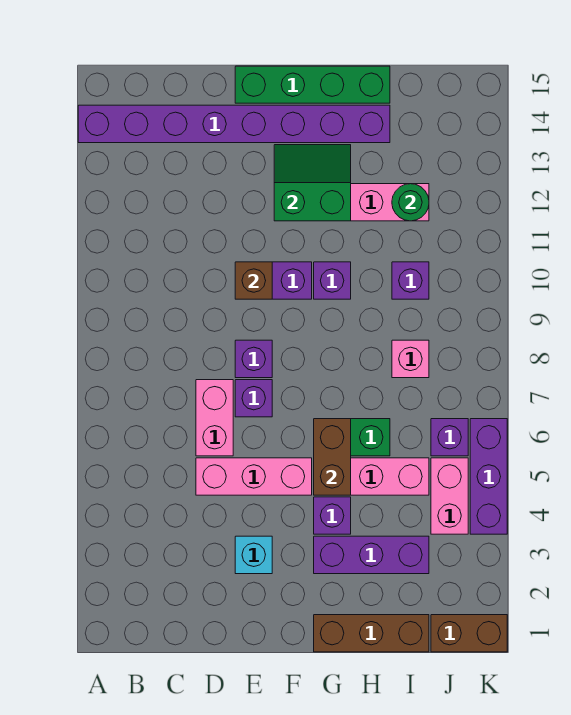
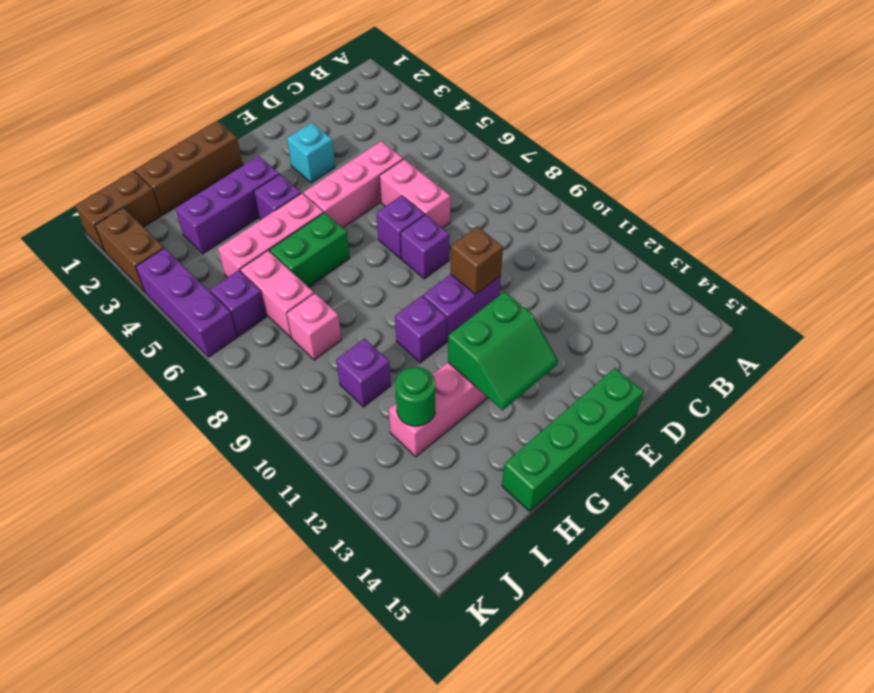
purple 1x8 brick [78,105,390,143] -> none
brown 1x2 brick [314,419,351,495] -> brown 1x2 brick moved to [95,208,164,292]
pink 1x2 brick [431,458,468,534] -> pink 1x2 brick moved to [240,251,314,337]

